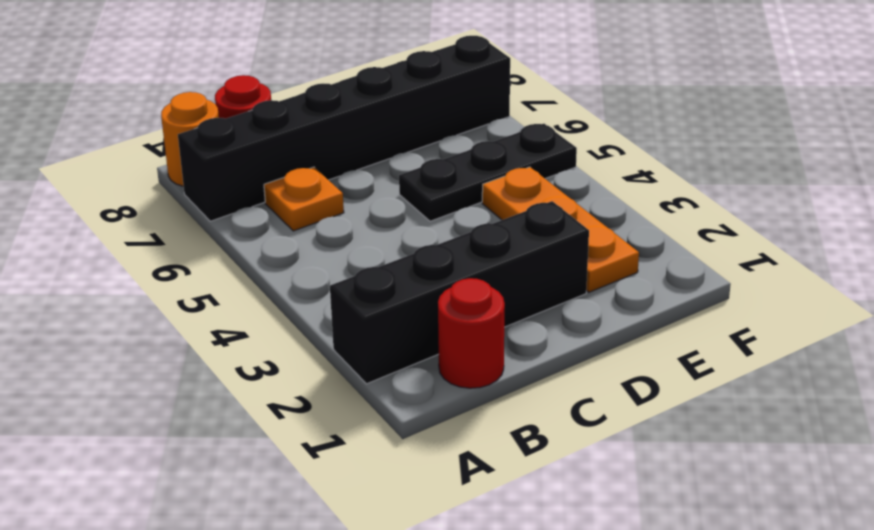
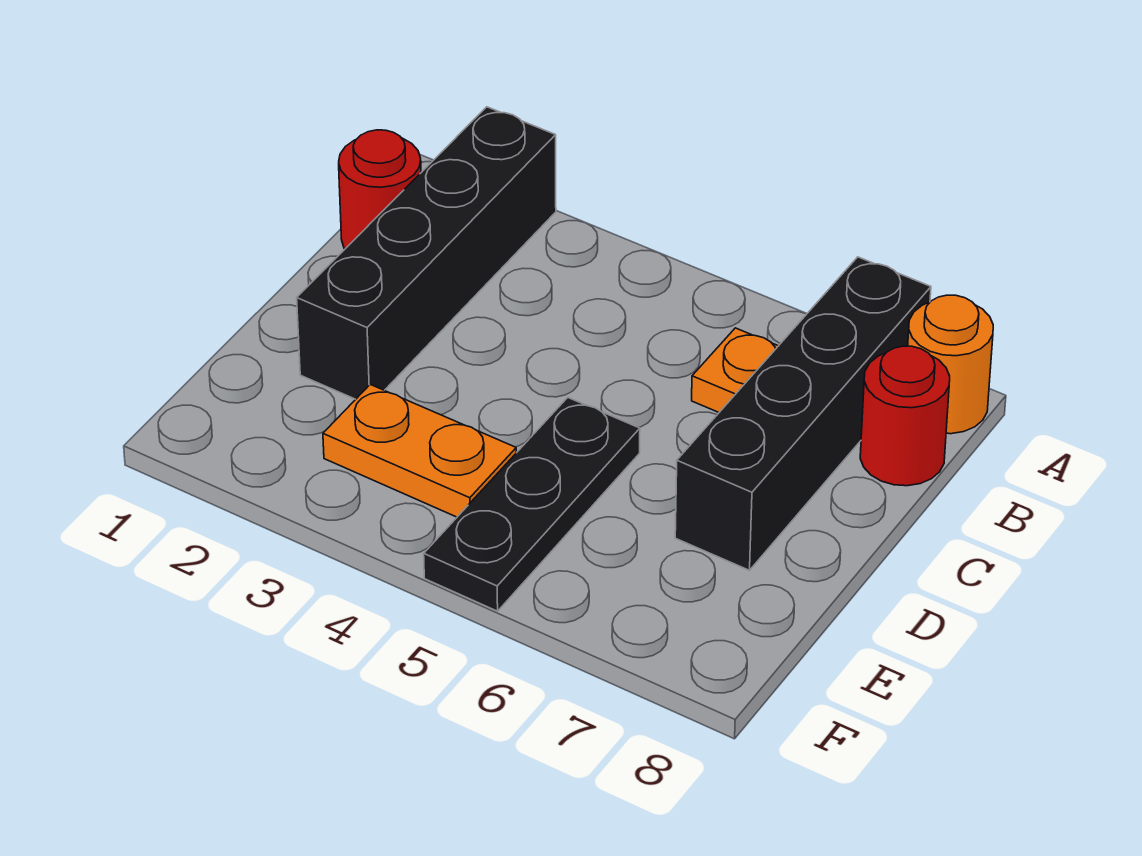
black 1x6 brick [178,36,510,221] -> black 1x4 brick [675,257,931,570]
orange 1x3 plate [482,167,639,292] -> orange 1x2 plate [323,384,516,517]

